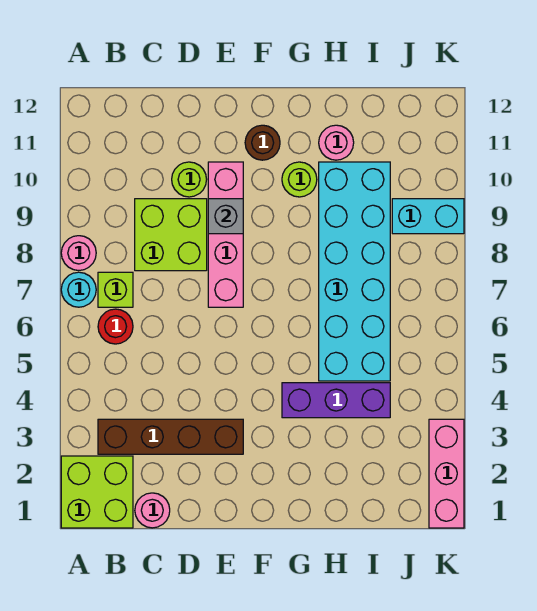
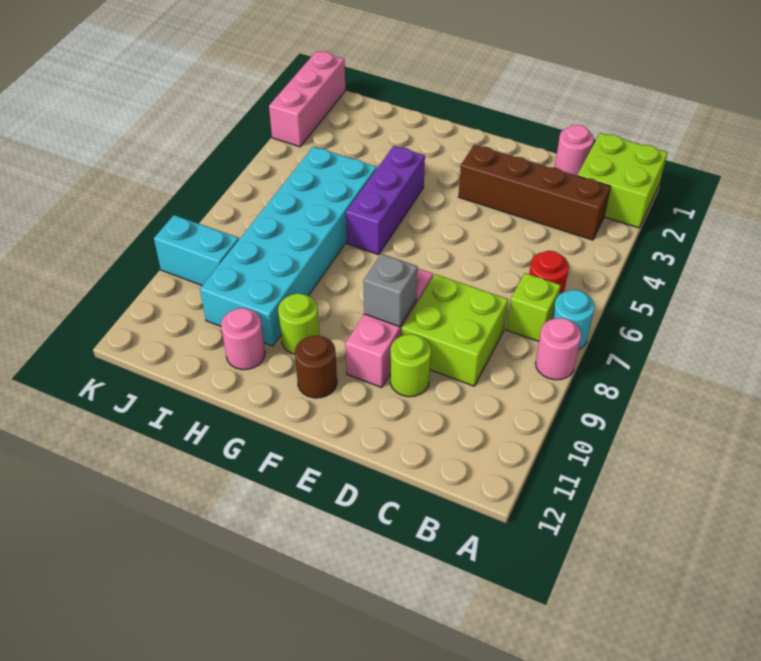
pink 1x4 brick [208,162,243,307] -> pink 1x3 brick [345,268,433,387]
purple 1x3 brick [282,383,390,418] -> purple 1x3 brick turned to [346,146,425,255]

